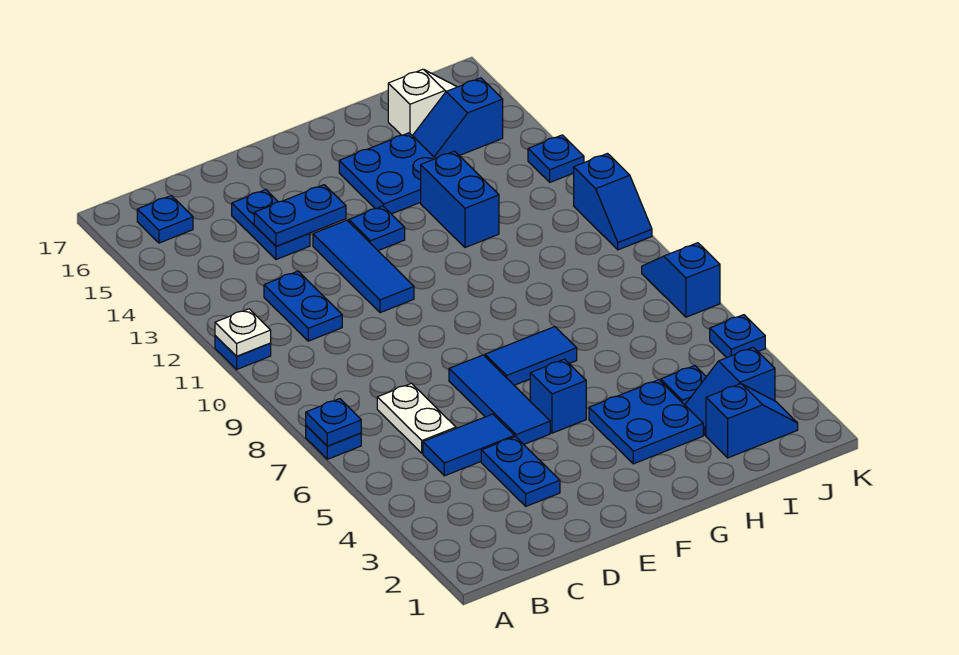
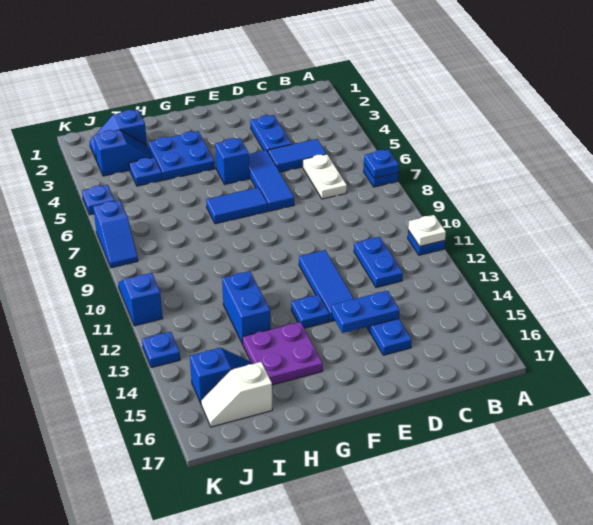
blue 1x1 plate [137,196,193,243] -> none
blue 2x2 plate [339,133,435,214] -> purple 2x2 plate [243,322,323,385]

